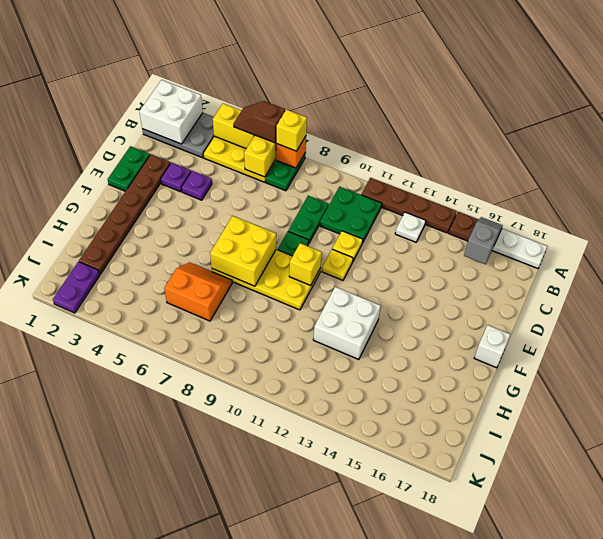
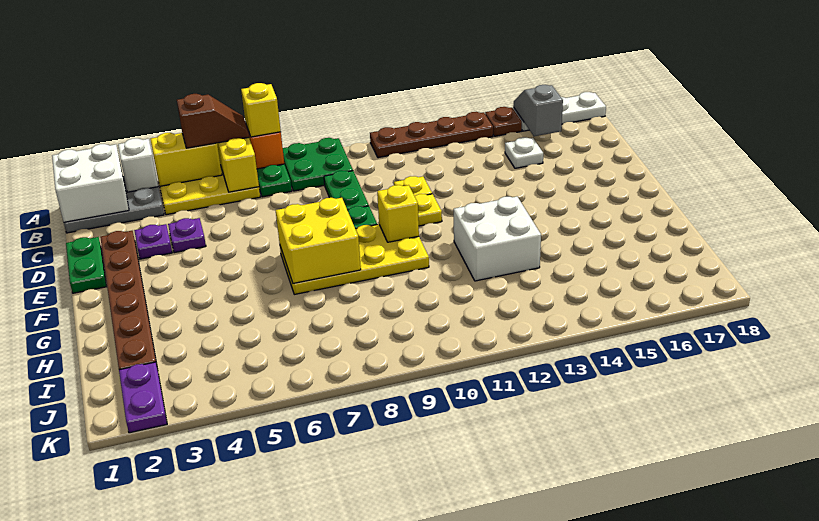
brown 1x2 slope [234,101,285,143] -> brown 1x2 slope turned to [177,94,249,148]
green 2x2 plate [320,187,382,243] -> green 2x2 plate moved to [283,138,353,191]
white 1x1 plate [395,212,426,242] -> white 1x1 plate moved to [505,137,543,168]
white 1x1 brick [474,325,511,368] -> white 1x1 brick moved to [118,138,158,192]
orange 2x2 slope [164,262,232,321] -> none

